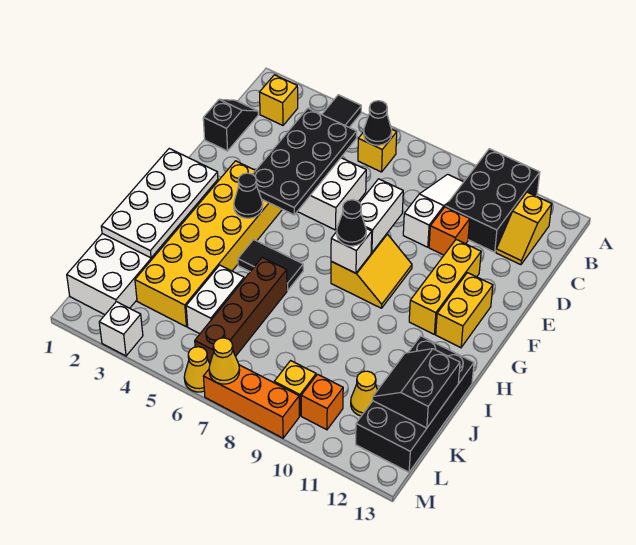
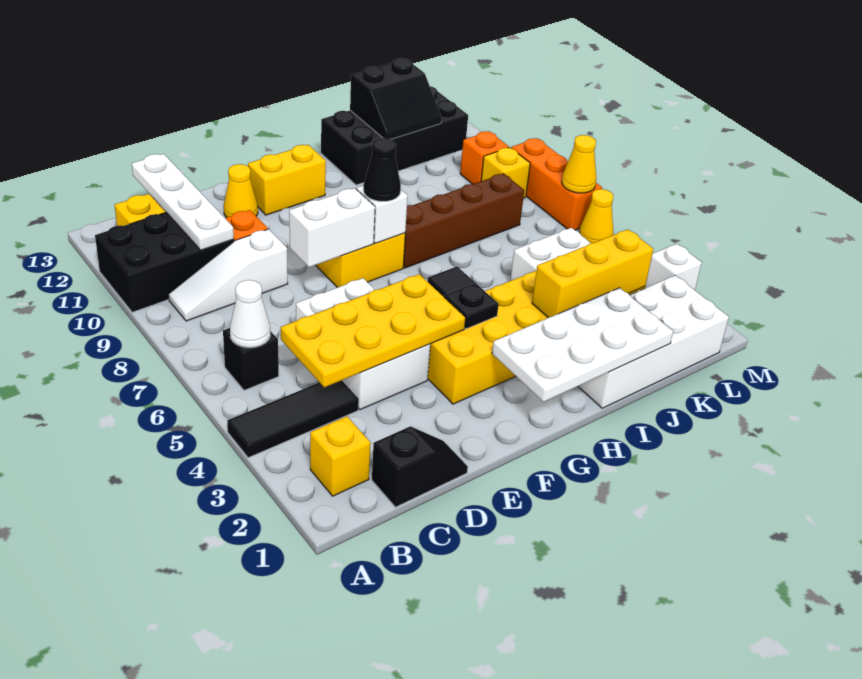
yellow 1x1 brick [358,129,397,172] -> black 1x1 brick [223,328,279,390]
black 1x1 cone [364,101,392,145] -> white 1x1 cone [230,280,271,348]
black 1x2 slope [203,99,258,151] -> black 1x2 slope turned to [372,426,468,507]
black 2x4 plate [253,108,357,215] -> yellow 2x4 plate [281,274,466,387]
none -> white 1x4 plate [132,154,234,250]
yellow 1x3 brick [409,240,481,334] -> yellow 1x3 brick moved to [532,229,653,318]
black 1x1 cone [234,173,263,218] -> black 1x1 plate [444,283,499,329]
brown 1x4 brick [195,257,287,363] -> brown 1x4 brick moved to [403,174,524,268]
yellow 1x1 cone [351,371,377,416] -> yellow 1x1 cone moved to [224,164,258,218]

